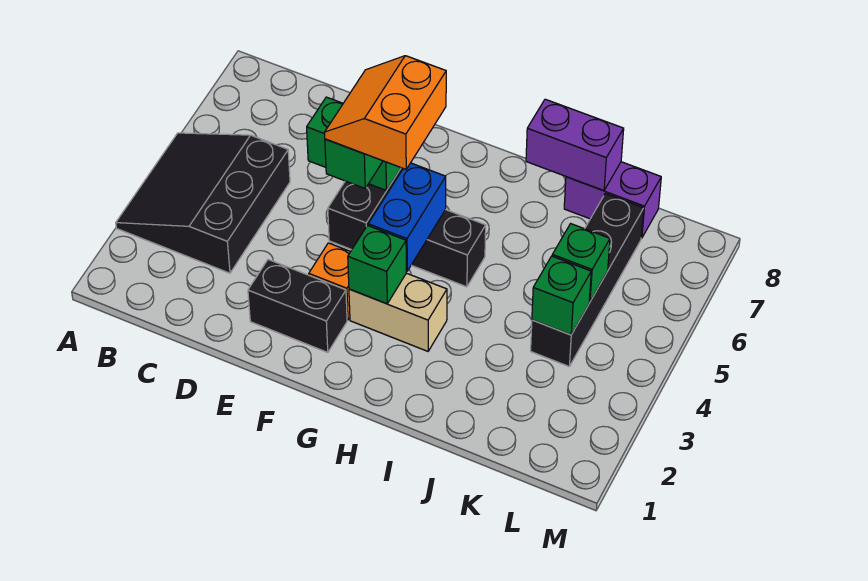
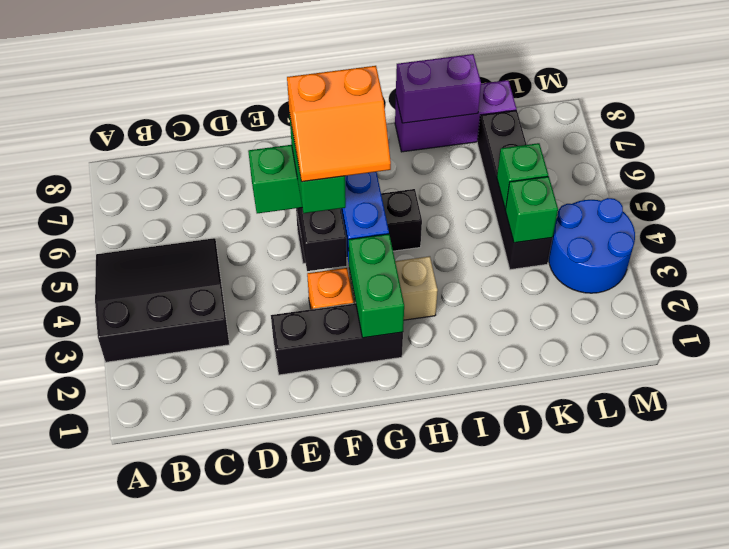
black 3x3 slope [116,133,290,273] -> black 3x3 slope turned to [95,238,229,362]
black 1x2 brick [248,260,347,352] -> black 1x3 brick [271,303,403,375]
orange 2x2 slope [325,56,446,169] -> orange 2x2 slope turned to [287,66,391,182]
green 1x1 brick [348,225,406,304] -> green 1x2 brick [349,234,404,338]
purple 1x2 brick [564,162,661,238] -> purple 1x3 brick [395,80,516,152]
none -> blue 2x2 round brick [549,198,635,293]

